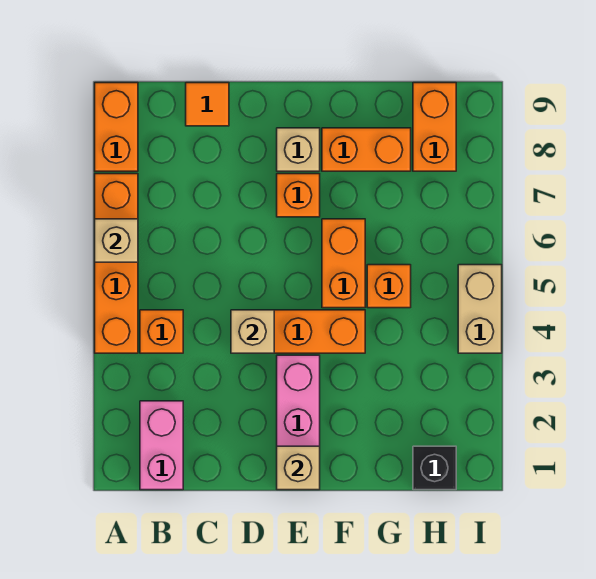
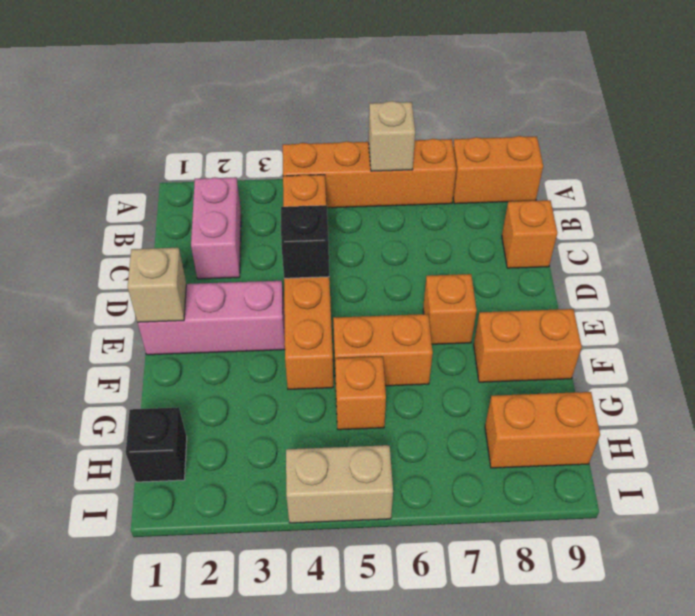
pink 1x2 brick [140,401,183,490] -> pink 1x2 brick turned to [191,177,241,279]
orange 1x1 tile [186,83,229,126] -> orange 1x1 brick [502,200,557,268]
tan 1x1 brick [231,310,274,353] -> black 1x1 brick [281,205,329,278]
tan 1x1 brick [277,128,320,171] -> none
orange 1x2 brick [322,128,411,171] -> orange 1x2 brick turned to [474,309,582,382]

